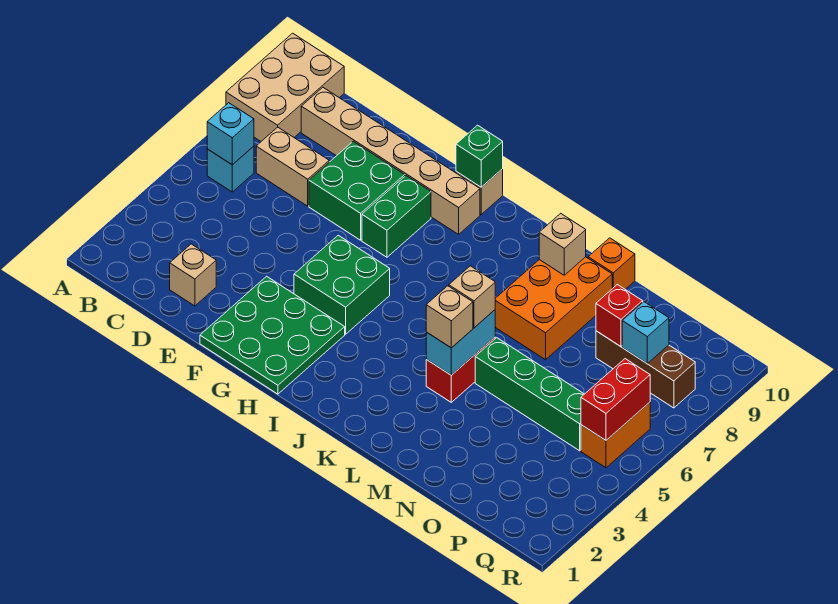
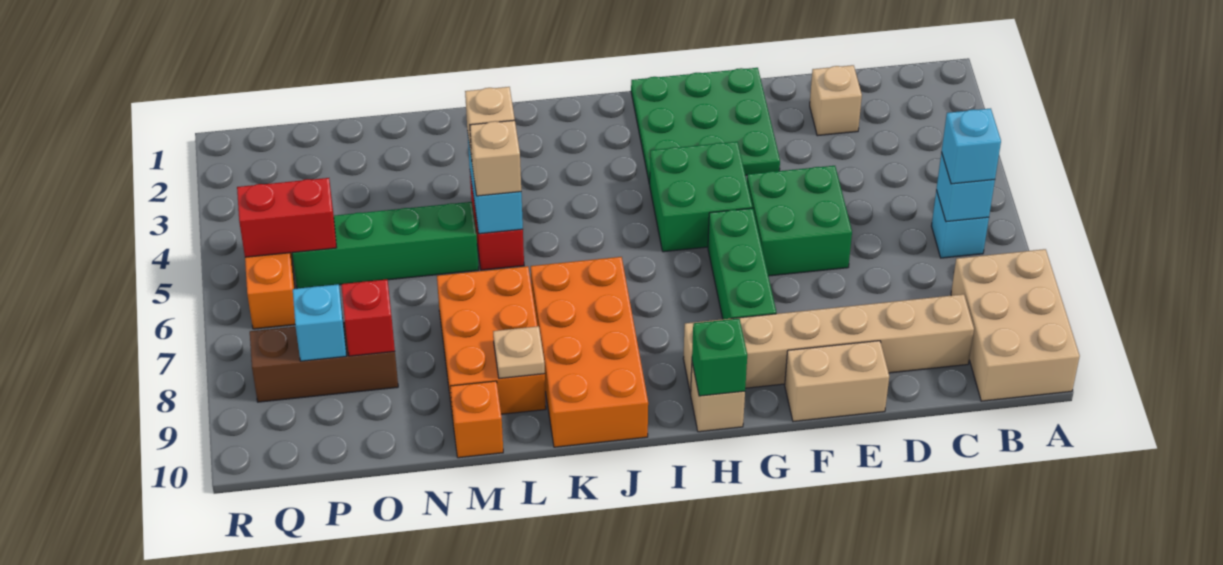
none -> cyan 1x1 brick [942,108,1001,184]
tan 1x2 brick [256,127,329,206] -> tan 1x2 brick moved to [785,341,889,422]
green 2x2 brick [309,141,405,240] -> green 2x2 brick moved to [747,166,852,276]
green 1x2 brick [362,176,431,257] -> green 1x3 brick [708,208,776,319]
none -> orange 2x4 brick [531,257,648,447]
tan 1x1 brick [539,213,586,275] -> tan 1x1 plate [493,326,545,379]
red 1x2 brick [581,359,650,440] -> red 1x2 brick turned to [237,178,337,257]

